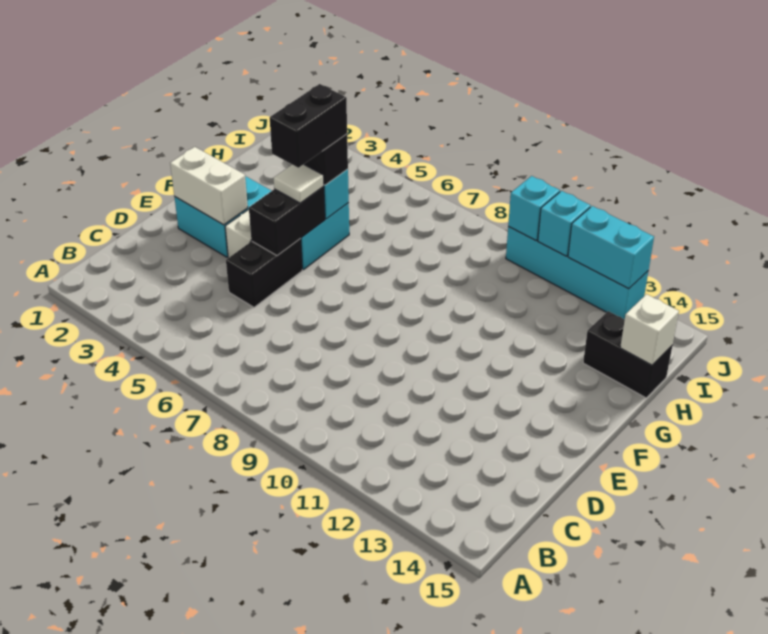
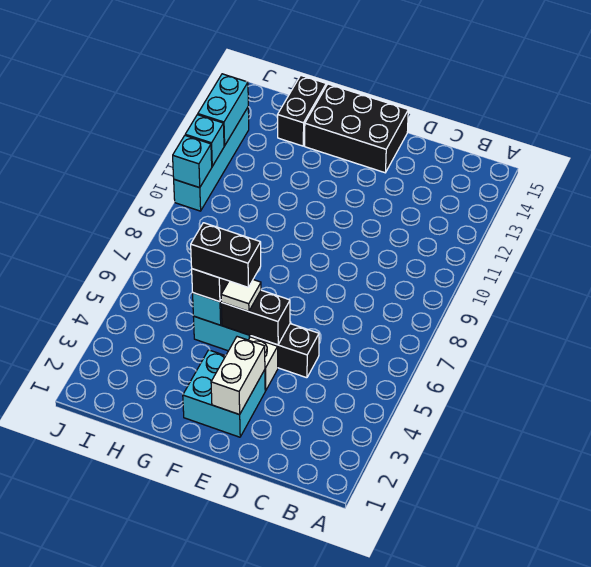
none -> black 2x3 brick [305,84,408,173]
white 1x1 brick [620,294,679,365] -> none

